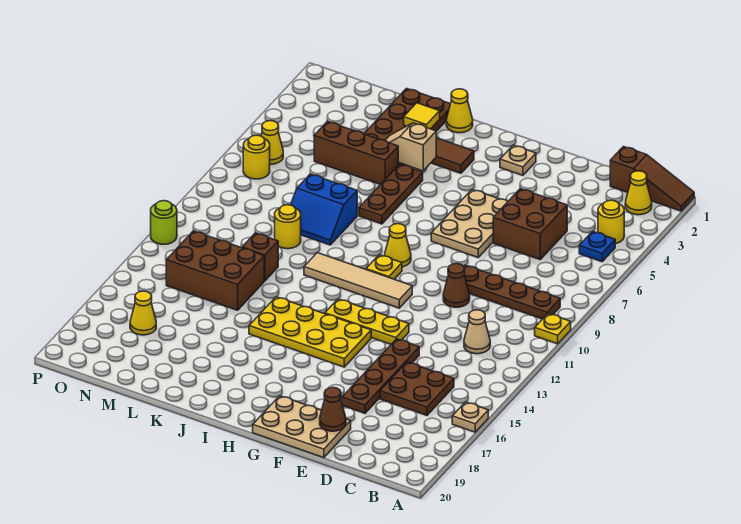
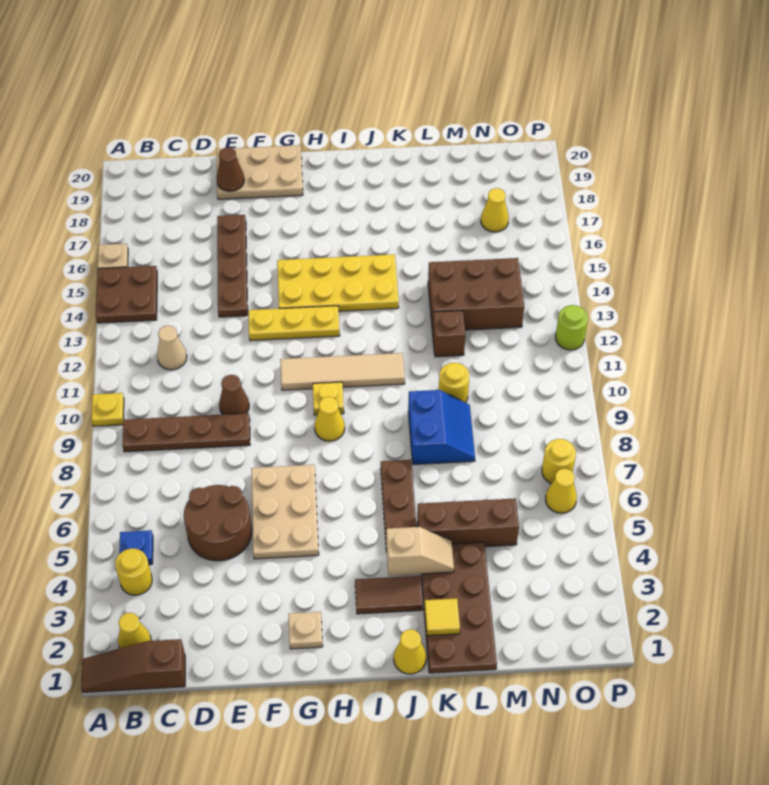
brown 2x2 plate [380,362,454,415] -> brown 2x2 plate moved to [96,266,157,323]
brown 2x2 brick [493,189,567,260] -> brown 2x2 round brick [184,485,252,561]
blue 2x2 slope [291,174,357,245] -> blue 2x2 slope turned to [408,390,475,465]

